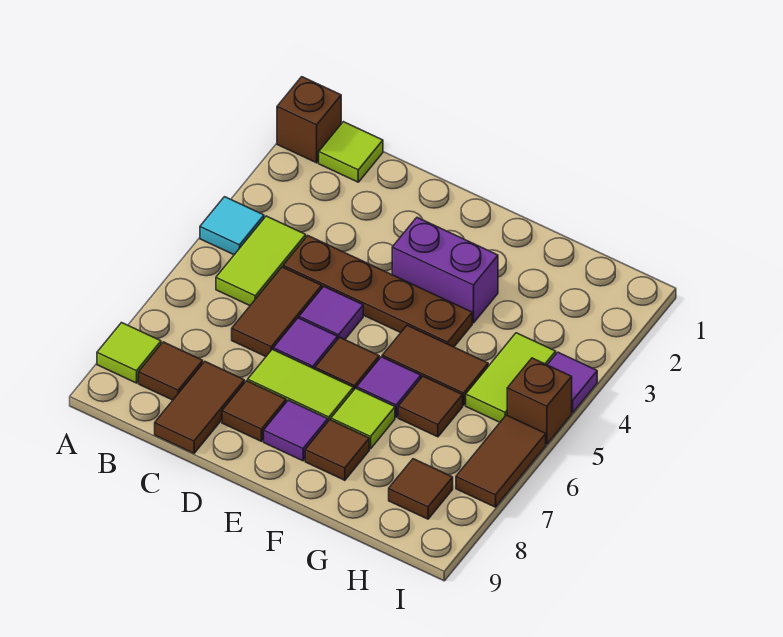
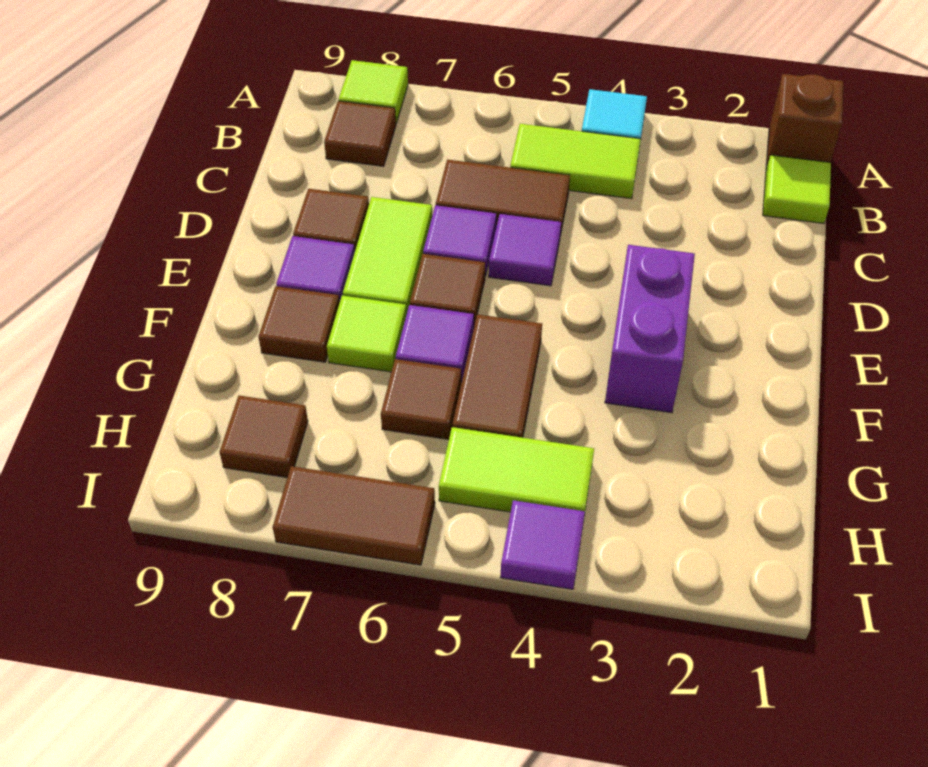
brown 1x4 plate [283,236,472,347] -> none
brown 1x2 tile [155,362,244,453] -> none
brown 1x1 brick [507,358,572,444] -> none

